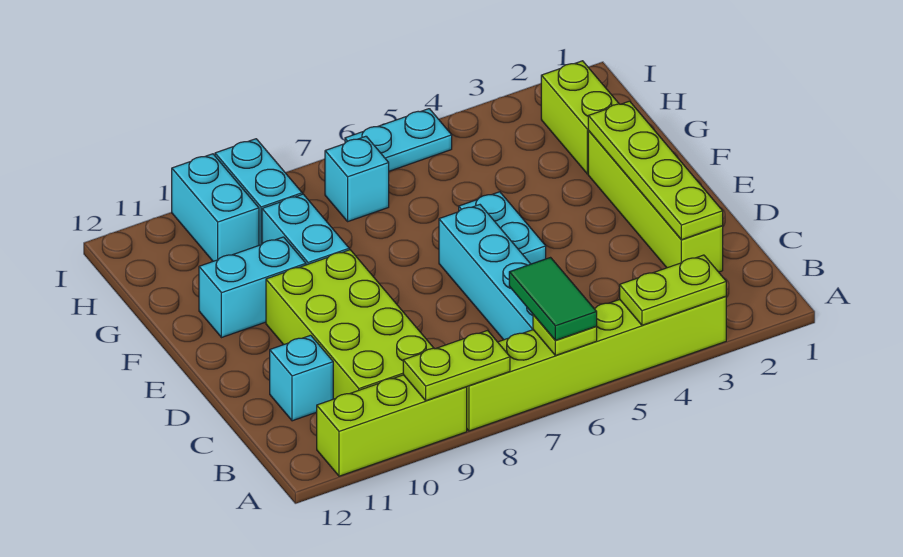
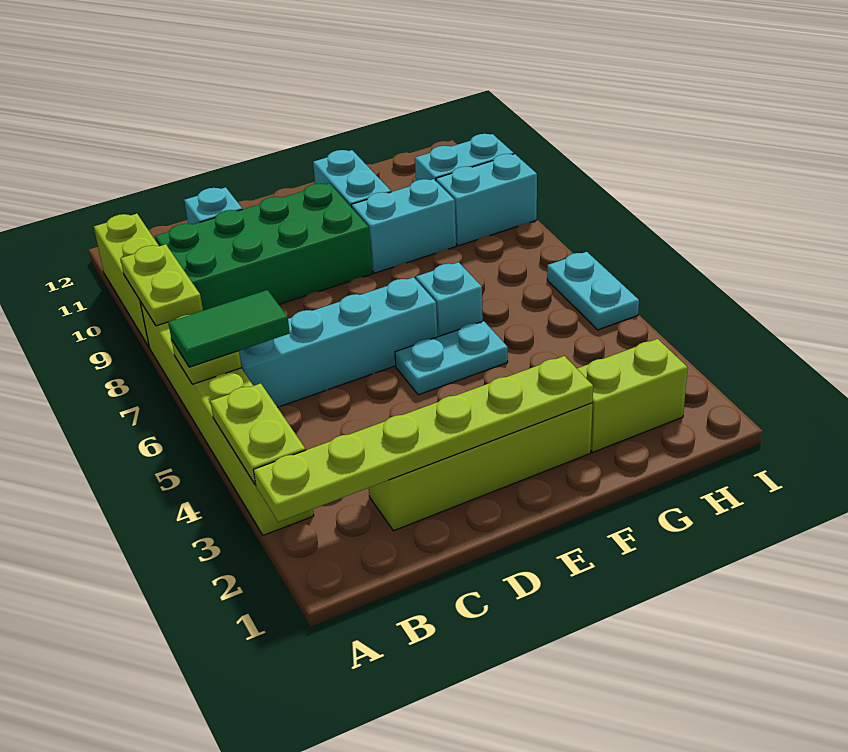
lime 2x4 brick [266,250,433,399] -> green 2x4 brick [155,183,372,311]
lime 1x4 plate [588,101,723,240] -> lime 1x6 plate [254,356,593,522]
cyan 1x1 brick [325,136,389,221] -> cyan 1x1 brick moved to [416,262,483,337]

